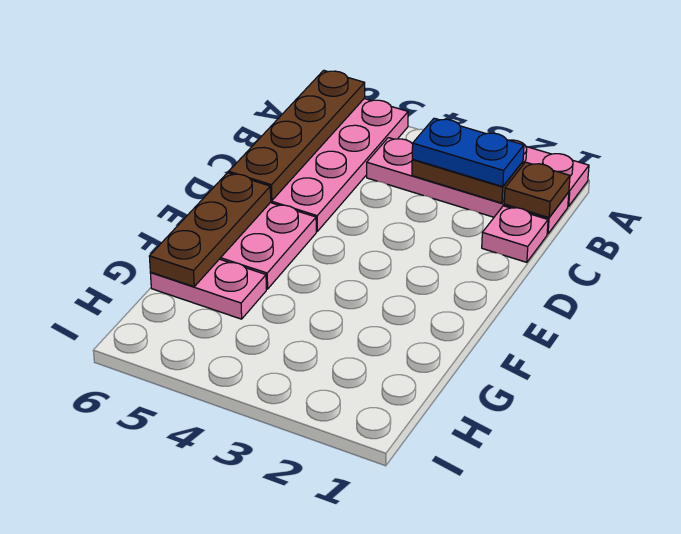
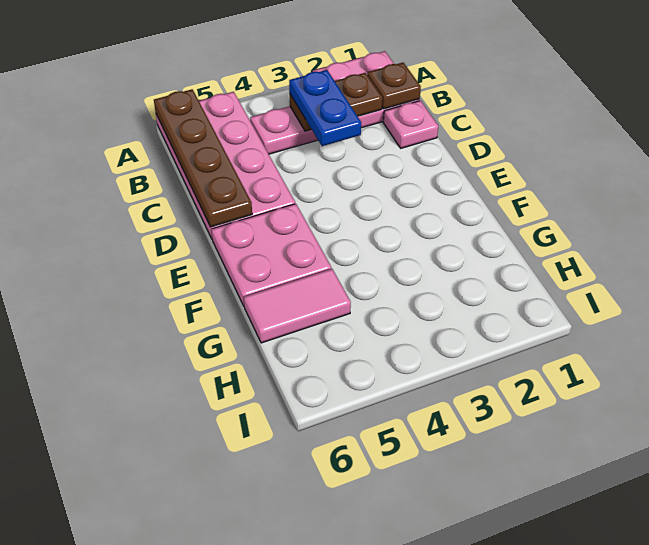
blue 1x2 plate [412,118,524,187] -> blue 1x2 plate turned to [289,70,361,146]
brown 1x3 plate [149,173,271,287] -> none
pink 1x2 plate [150,259,266,319] -> pink 1x2 tile [244,269,351,343]

